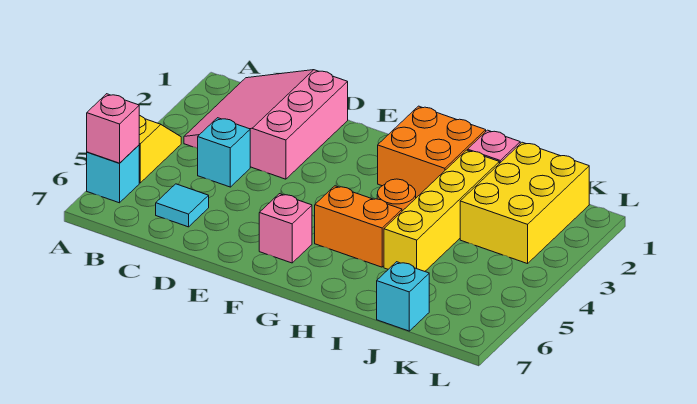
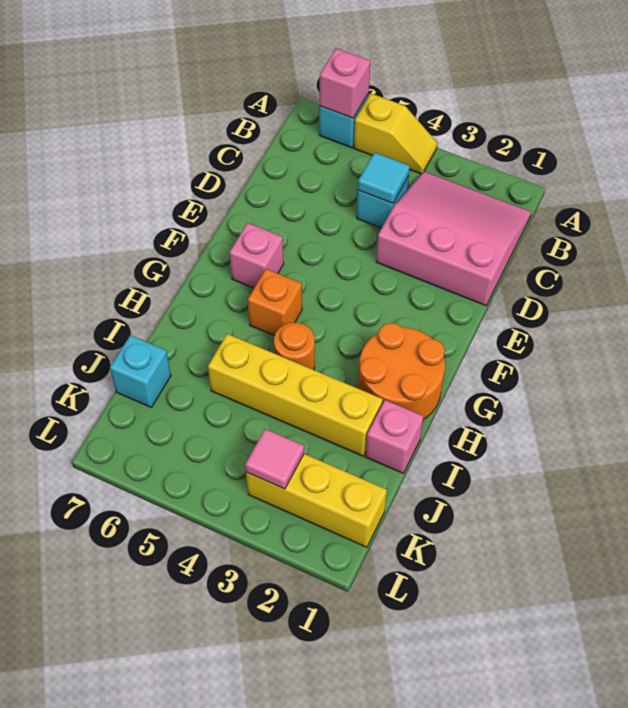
cyan 1x1 tile [156,184,209,227] -> cyan 1x1 tile moved to [358,153,410,203]
orange 2x2 brick [378,106,486,198] -> orange 2x2 round brick [358,323,445,419]
orange 1x2 brick [315,186,402,267] -> orange 1x1 brick [248,269,302,336]
yellow 2x3 brick [460,142,589,264] -> yellow 1x3 brick [246,454,387,547]
none -> pink 1x1 tile [245,429,304,489]

